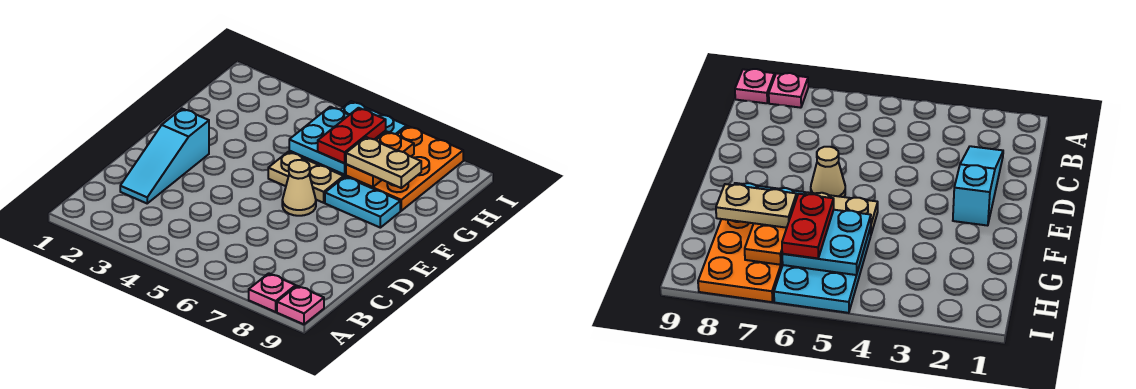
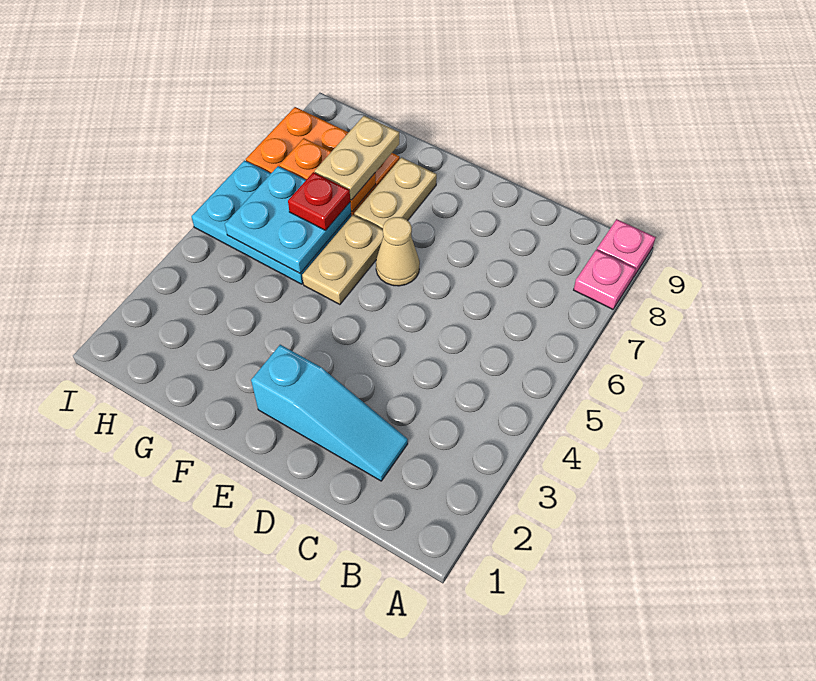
cyan 1x2 plate [325,177,400,228] -> tan 1x2 plate [354,157,437,229]
red 1x2 plate [318,108,386,163] -> red 1x1 plate [288,172,350,230]

